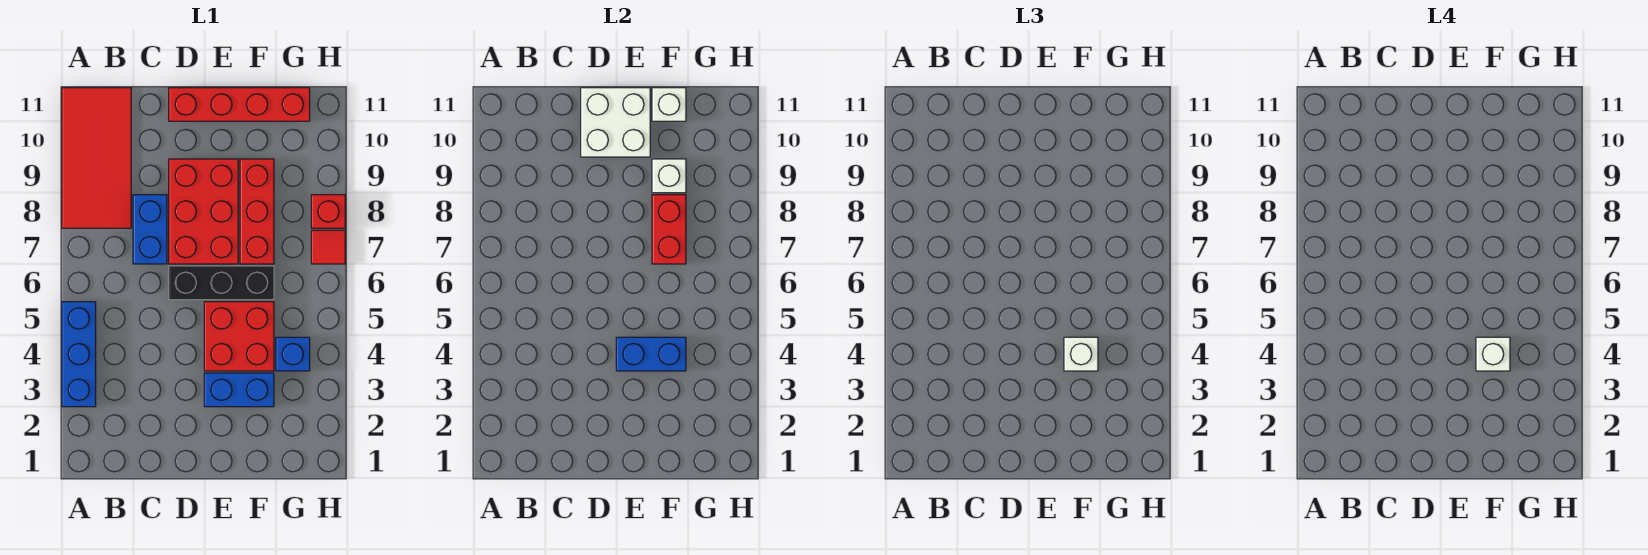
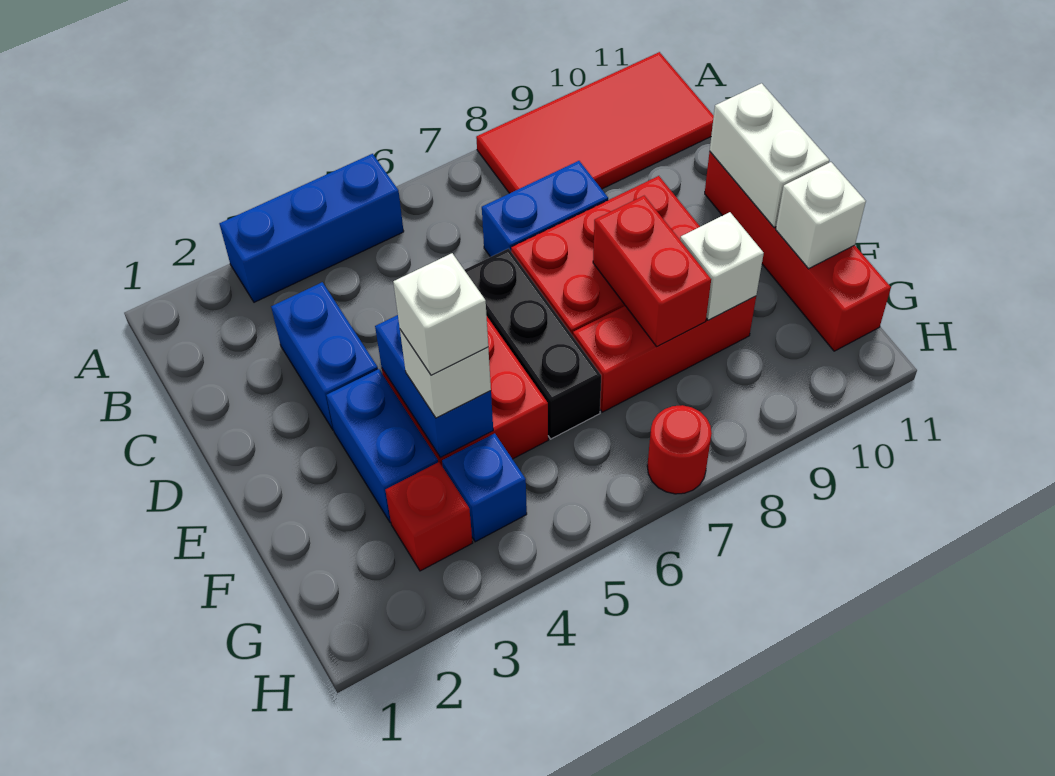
none -> blue 1x2 brick [271,282,378,430]
white 2x2 brick [581,88,650,157] -> white 1x2 brick [710,83,829,227]
red 1x2 brick [652,195,686,264] -> red 1x2 brick turned to [593,196,711,347]
red 1x1 tile [311,230,345,264] -> red 1x1 round brick [647,405,712,494]
red 1x1 brick [311,195,345,228] -> red 1x1 brick moved to [385,462,472,571]

